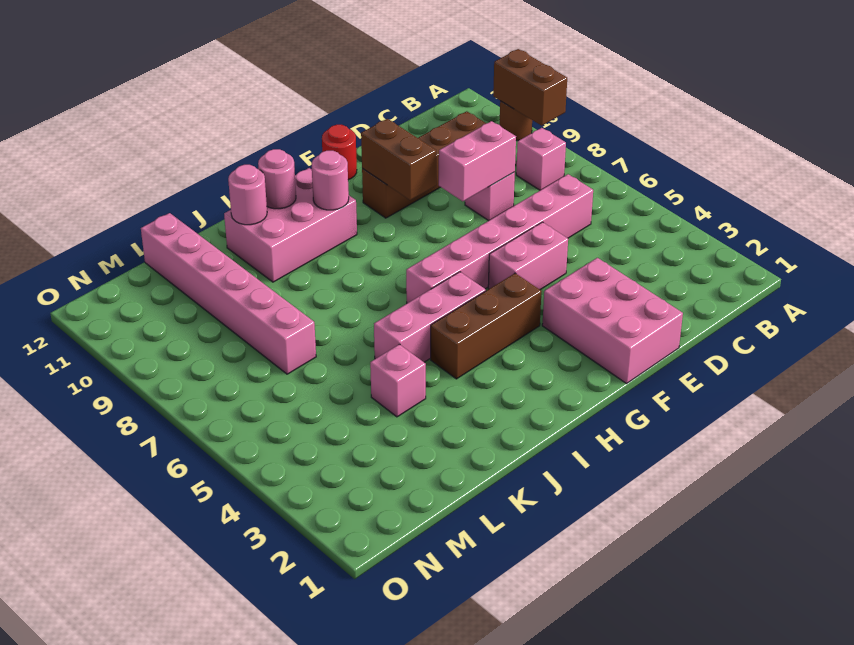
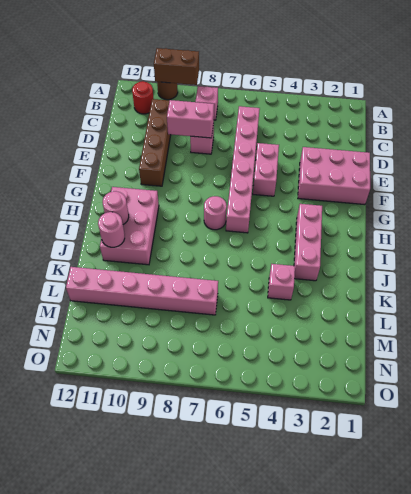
pink 1x2 brick [439,121,516,201] -> pink 1x2 brick turned to [167,100,214,138]
brown 1x2 brick [361,119,436,200] -> none
red 1x1 round brick [322,125,357,180] -> red 1x1 round brick moved to [132,81,154,114]
brown 1x3 brick [431,273,542,379] -> none
pink 1x3 brick [374,272,486,362] -> pink 1x3 brick moved to [294,204,322,281]
pink 1x1 round brick [312,151,349,210] -> pink 1x1 round brick moved to [204,196,227,230]

